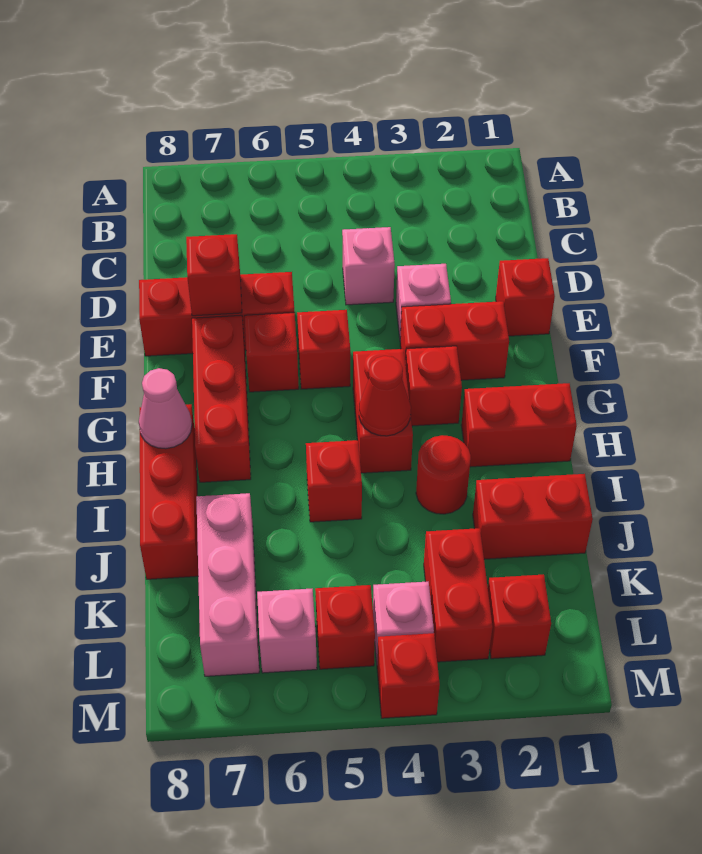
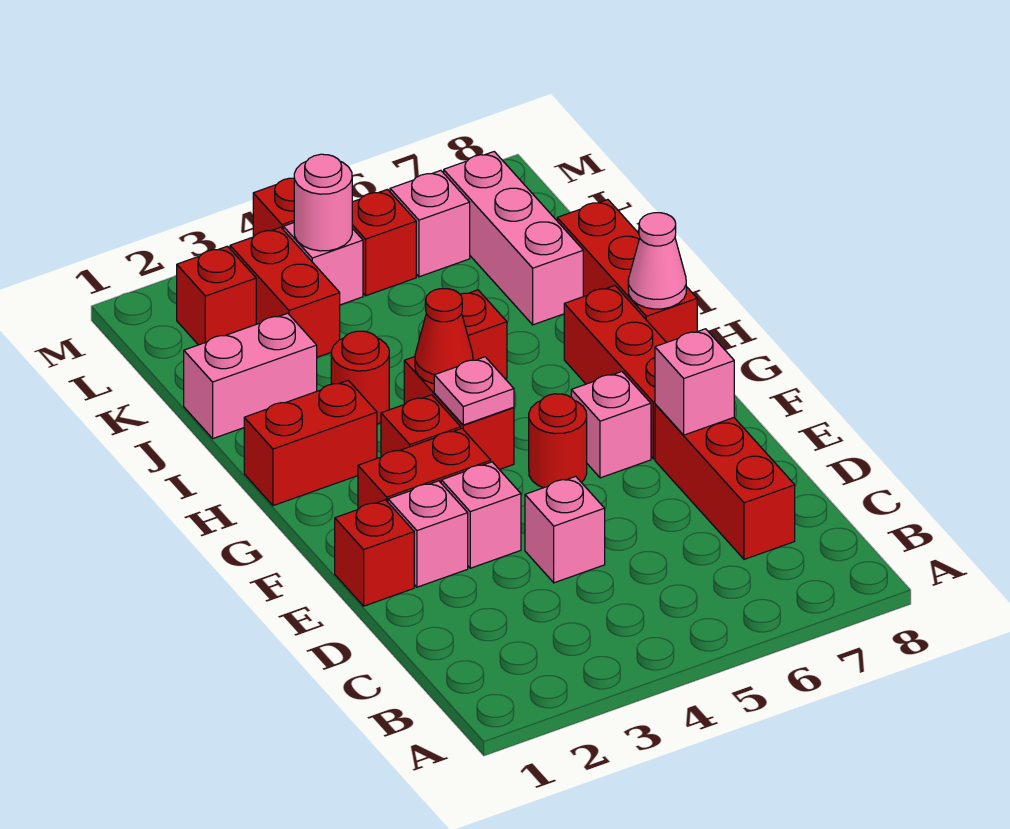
none -> pink 1x1 brick [388,481,468,587]
red 1x3 brick [139,272,295,356] -> red 1x3 brick turned to [655,404,795,559]
red 1x1 brick [186,234,242,316] -> pink 1x1 brick [655,329,734,435]
red 1x1 brick [297,310,350,389] -> red 1x1 round brick [529,394,587,488]
red 1x1 brick [245,313,299,392] -> pink 1x1 brick [571,372,651,478]
none -> pink 1x1 plate [434,357,514,425]
red 1x2 brick [473,474,593,559] -> pink 1x2 brick [184,313,317,438]
none -> pink 1x1 round brick [294,154,352,251]

